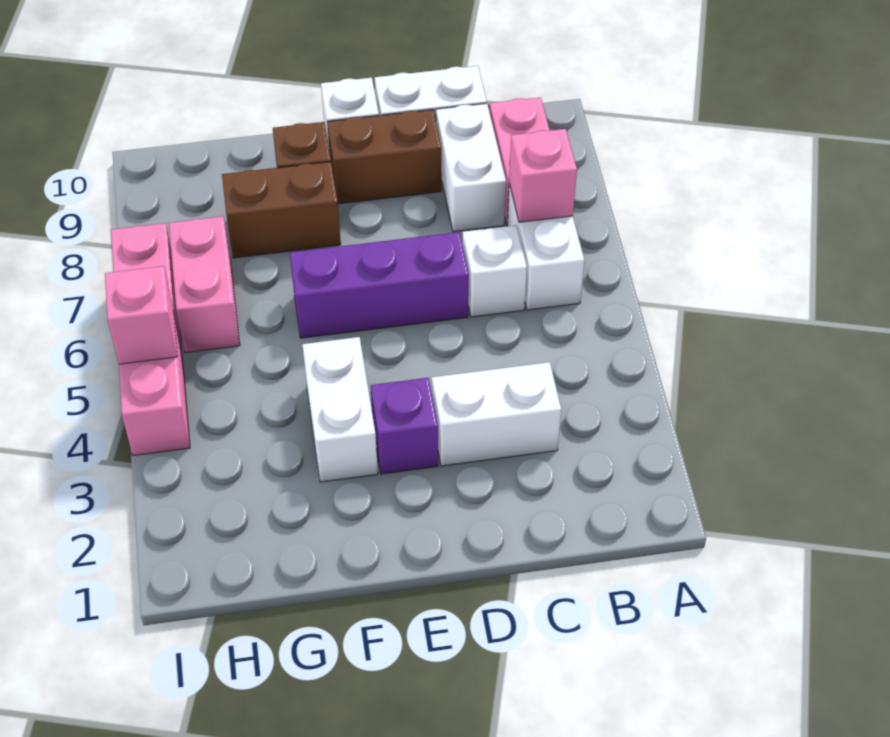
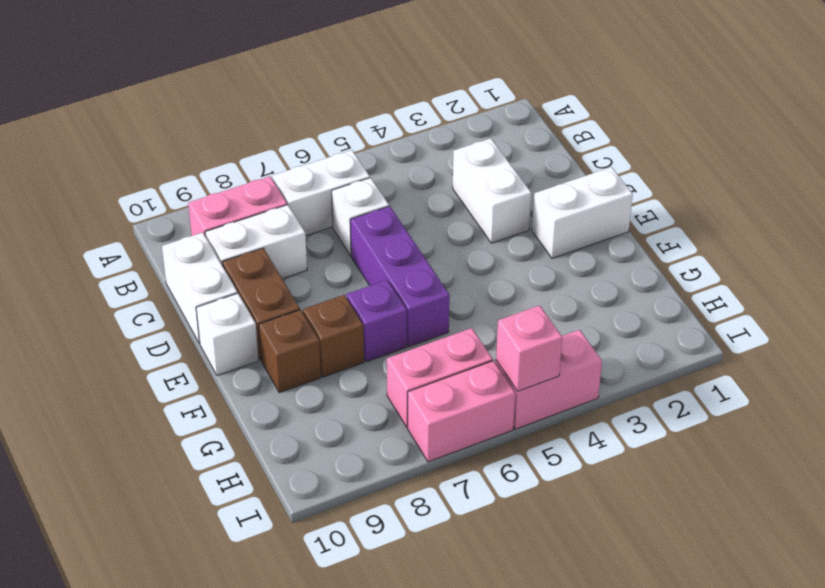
pink 1x1 brick [509,129,577,222] -> none
purple 1x1 brick [371,378,438,474] -> purple 1x1 brick moved to [346,280,407,362]
white 1x2 brick [302,337,378,482] -> white 1x2 brick moved to [532,167,633,258]
brown 1x2 brick [222,162,341,258] -> brown 1x1 brick [303,295,364,377]

